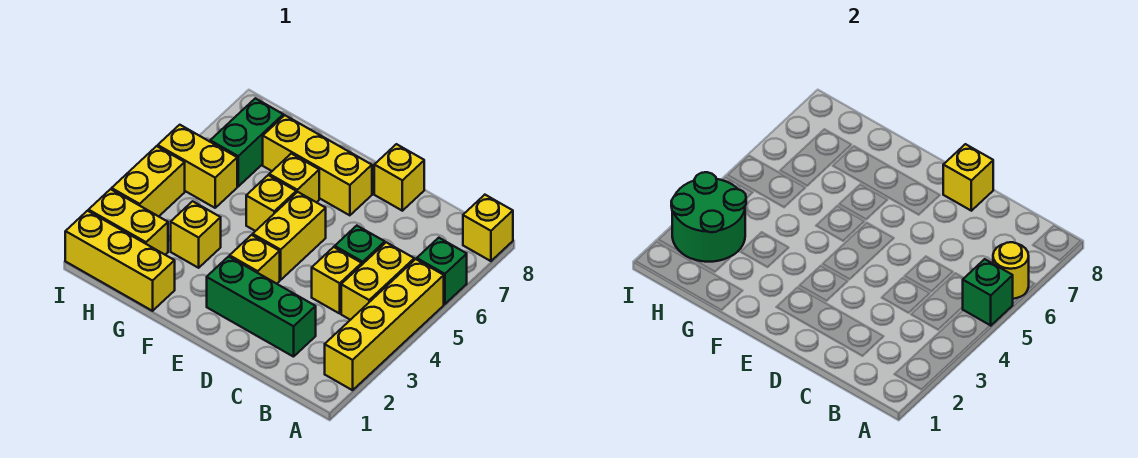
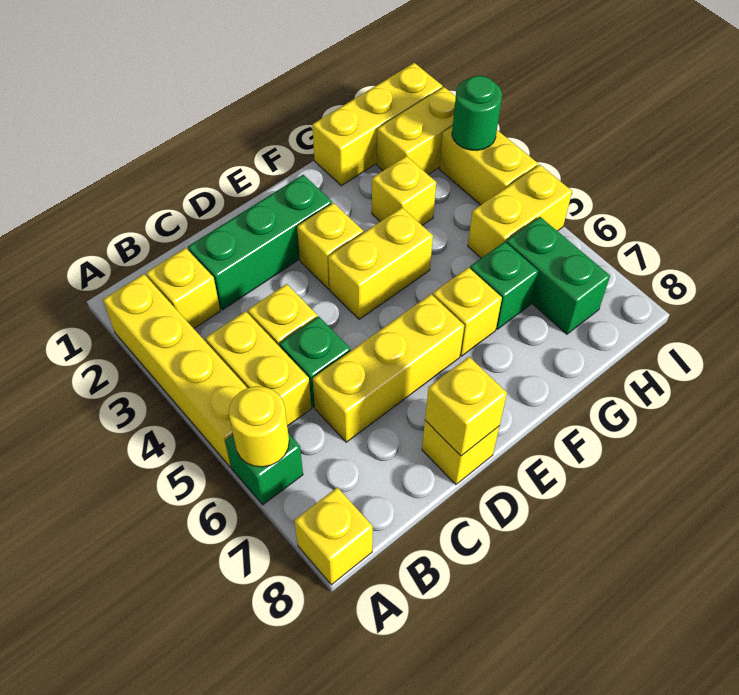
green 1x1 brick [963,259,1013,326] -> green 1x1 brick moved to [470,242,538,329]
yellow 1x2 brick [253,192,326,280] -> yellow 1x2 brick turned to [328,208,433,319]
yellow 1x3 brick [263,115,372,215] -> yellow 1x3 brick moved to [313,294,464,442]
yellow 1x1 brick [246,175,296,231] -> yellow 1x1 brick moved to [146,248,220,328]
green 2x2 round brick [671,172,746,262] -> green 1x1 round brick [452,76,502,151]

